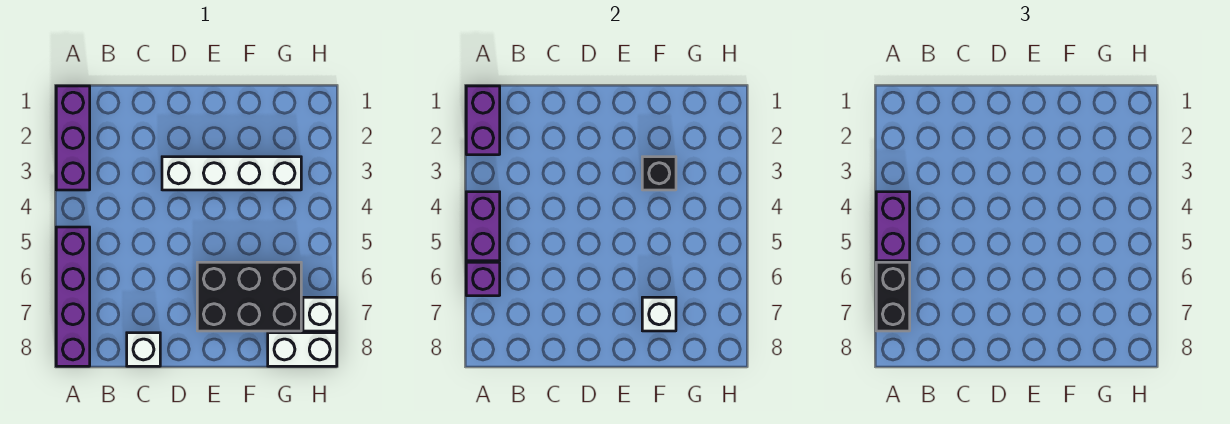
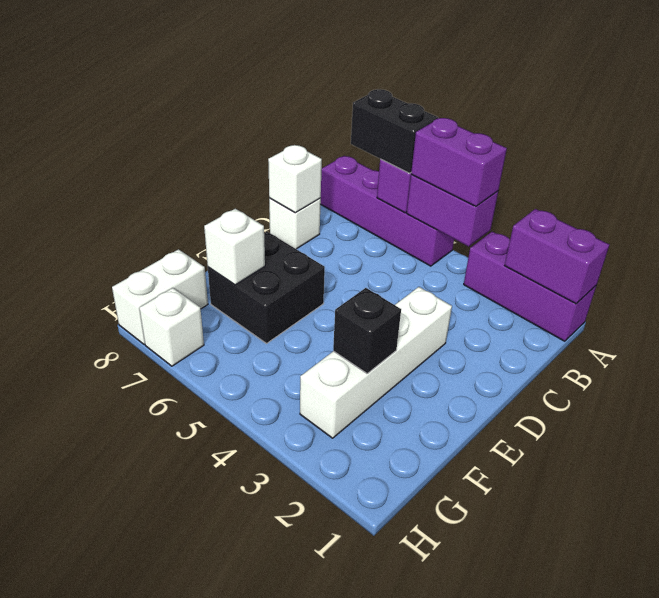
none -> white 1x1 brick [268,145,322,213]
black 2x3 brick [197,262,301,331] -> black 2x2 brick [208,232,325,343]

